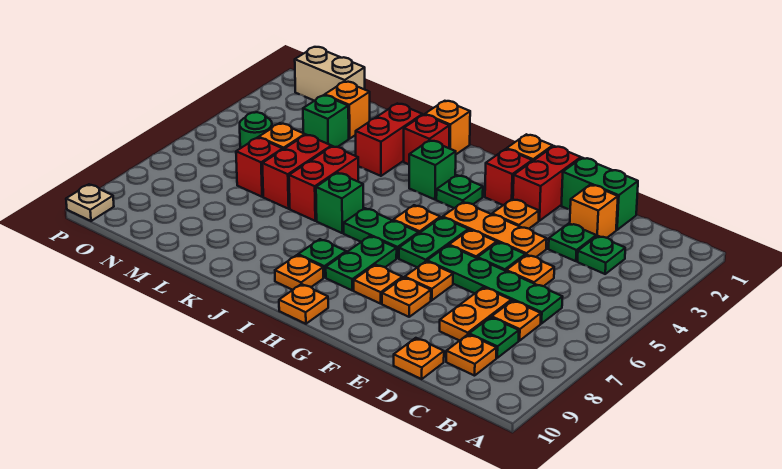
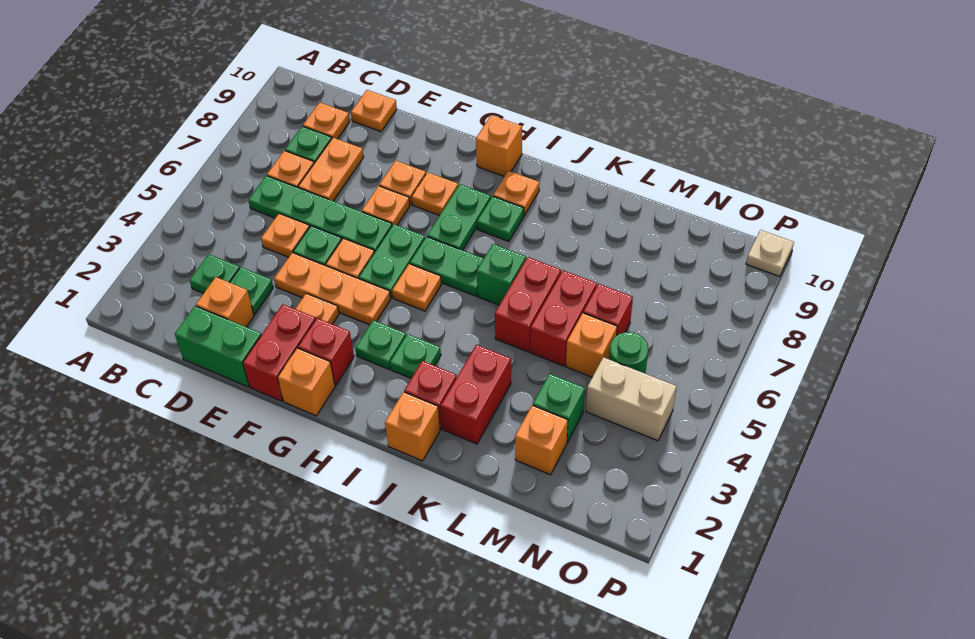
orange 1x1 plate [279,284,328,324] -> orange 1x1 brick [476,115,522,176]
green 1x1 brick [409,140,456,200] -> green 1x1 plate [390,334,441,378]
tan 1x2 brick [295,47,365,101] -> tan 1x2 brick moved to [586,357,677,441]

